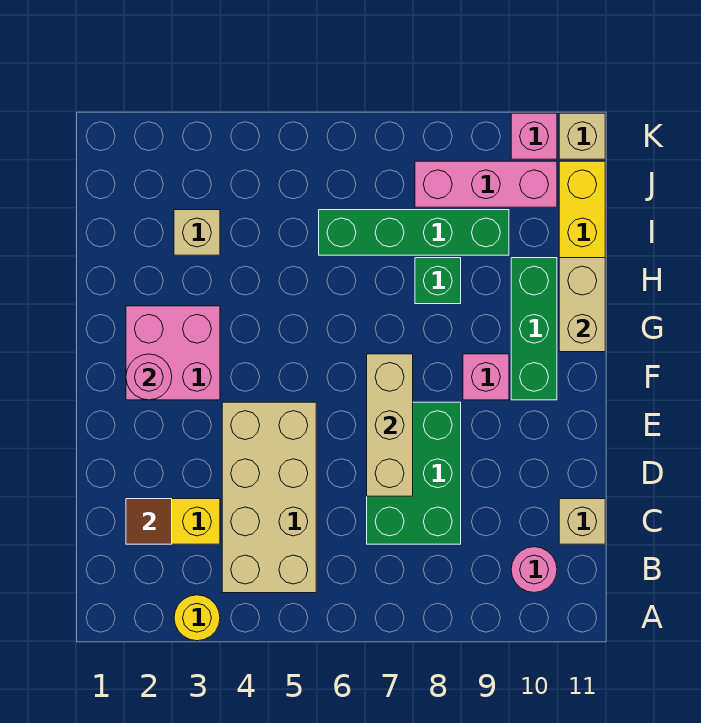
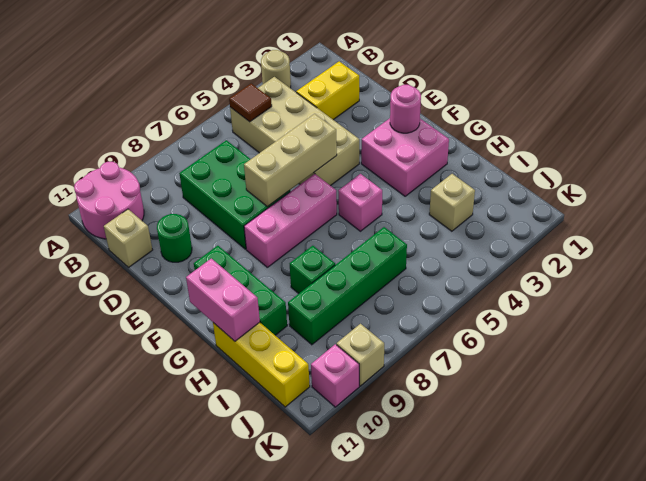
yellow 1x1 round brick [174,595,220,641] -> tan 1x1 round brick [261,50,291,88]
pink 1x1 round brick [511,547,557,593] -> pink 2x2 round brick [74,162,144,239]
brown 1x1 tile [126,499,172,544] -> brown 1x1 tile moved to [229,84,272,122]
tan 1x3 brick [367,354,413,496] -> tan 1x3 brick turned to [244,114,337,207]
none -> green 1x1 round brick [157,214,192,262]
pink 1x1 brick [463,354,509,400] -> pink 1x1 brick moved to [338,174,382,231]
tan 1x2 brick [559,258,605,352] -> pink 1x2 brick [186,258,260,341]
pink 1x3 brick [415,161,557,207] -> pink 1x3 brick moved to [244,174,337,267]
tan 1x1 brick [559,113,605,159] -> tan 1x1 brick moved to [337,324,384,386]

